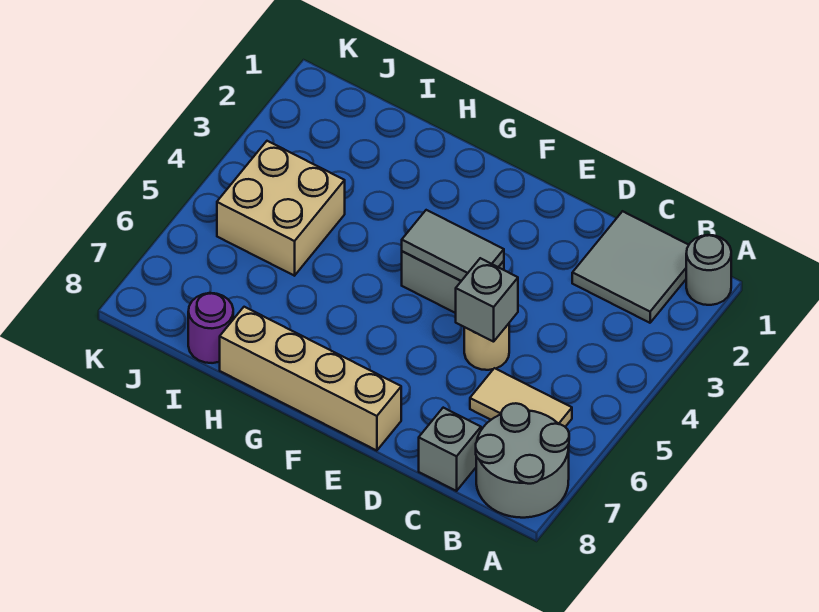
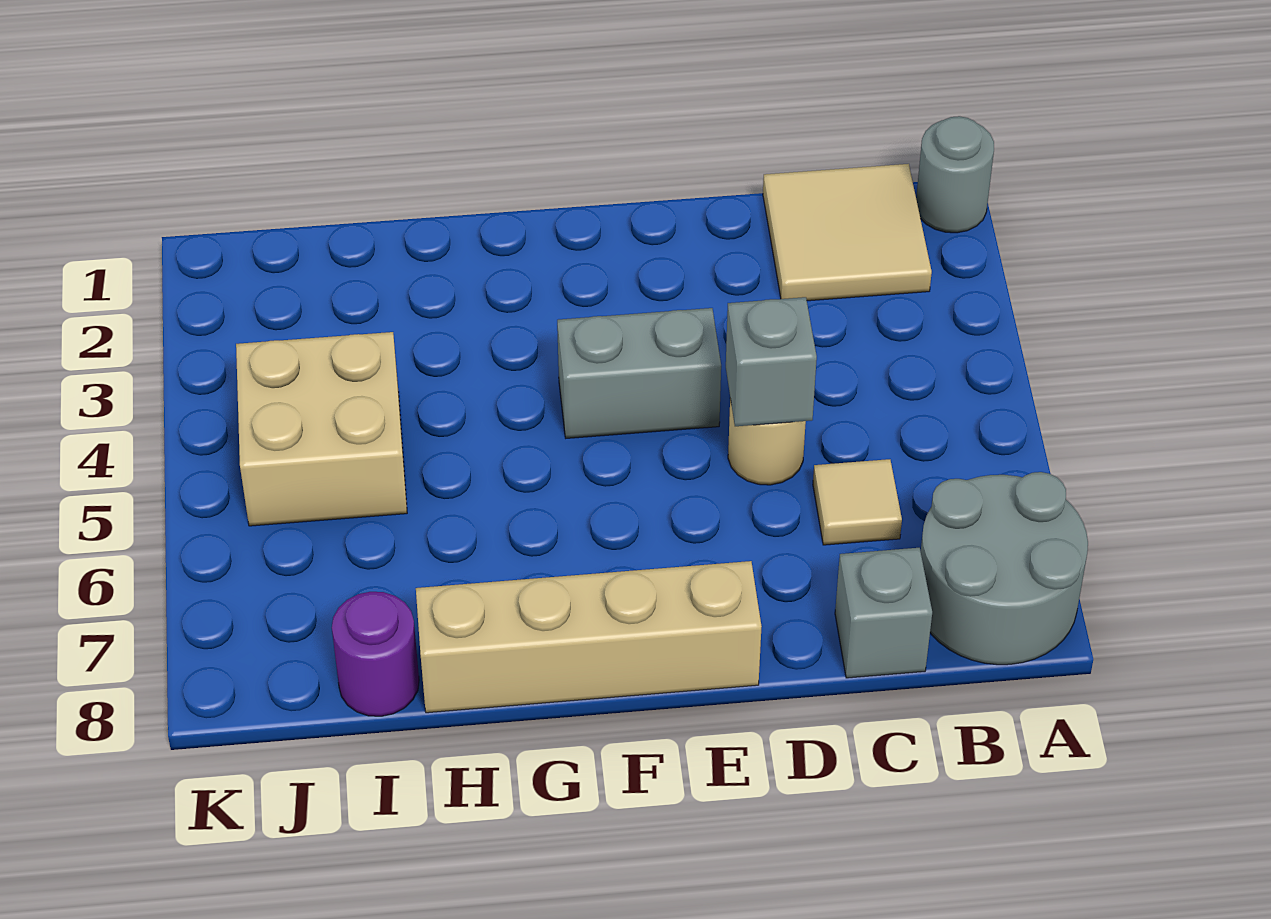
grey 2x2 tile [572,211,689,323] -> tan 2x2 tile [763,164,932,301]
tan 1x2 tile [470,368,572,427] -> tan 1x1 tile [813,459,902,545]
grey 1x2 tile [402,210,504,281] -> none

